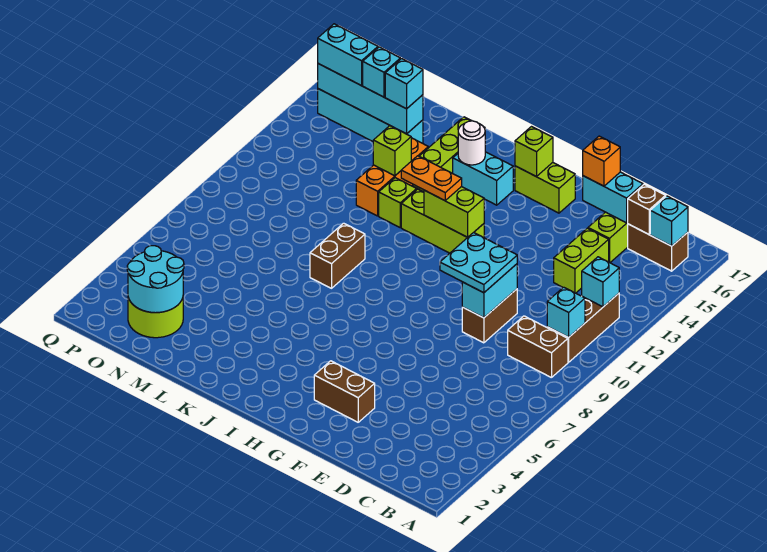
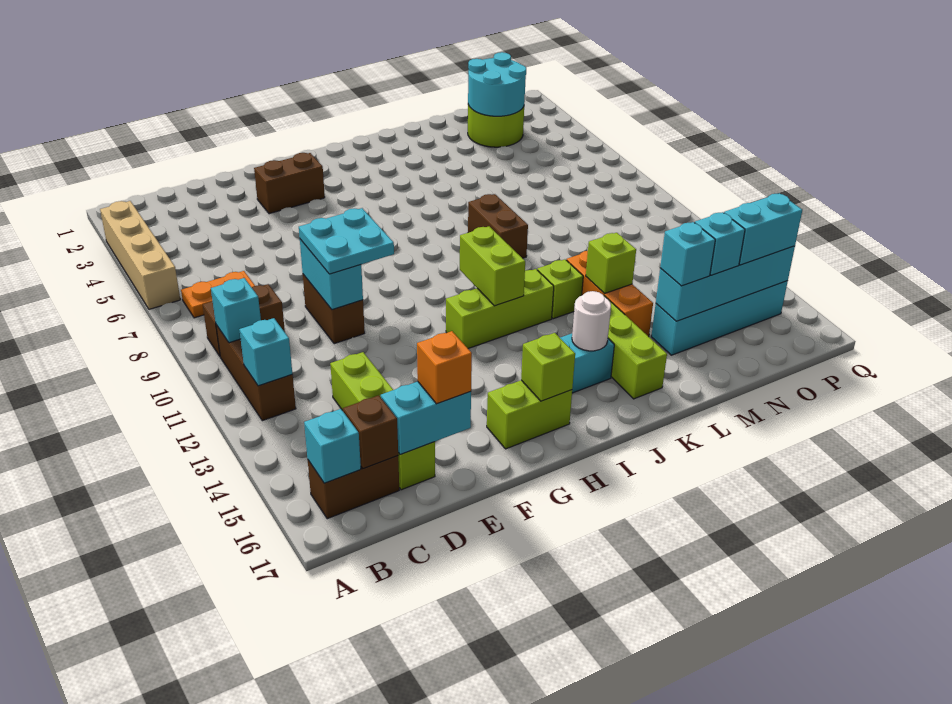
none -> tan 1x4 brick [100,201,180,309]
lime 1x2 brick [424,187,484,237] -> lime 1x2 brick turned to [460,226,525,306]
orange 1x2 plate [401,156,462,201] -> orange 1x2 plate moved to [181,271,255,318]

